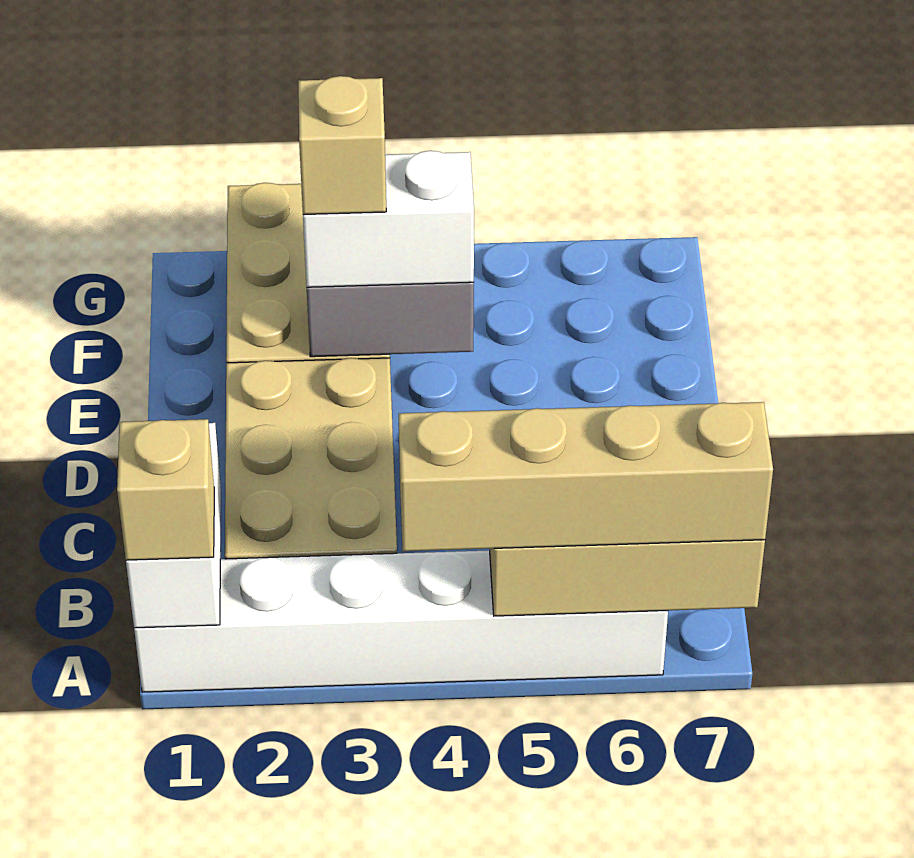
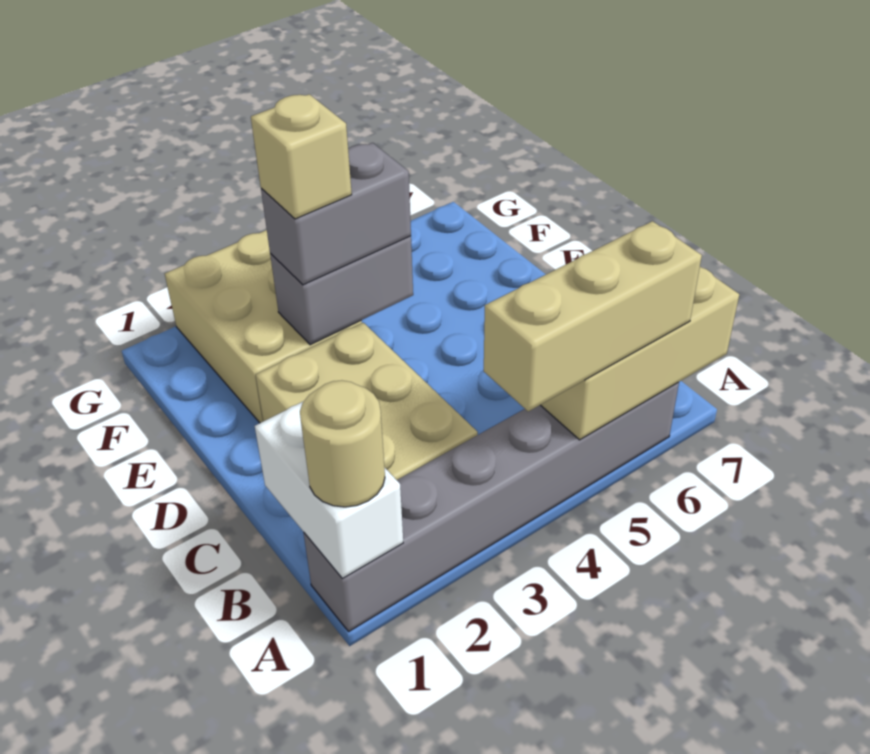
white 1x6 brick [134,550,668,692] -> grey 1x6 brick [303,382,679,631]
tan 1x1 brick [117,419,214,560] -> tan 1x1 round brick [300,380,385,507]
tan 1x4 brick [399,402,773,551] -> tan 1x3 brick [484,221,702,411]
white 1x2 brick [303,151,474,287] -> grey 1x2 brick [261,143,411,285]

